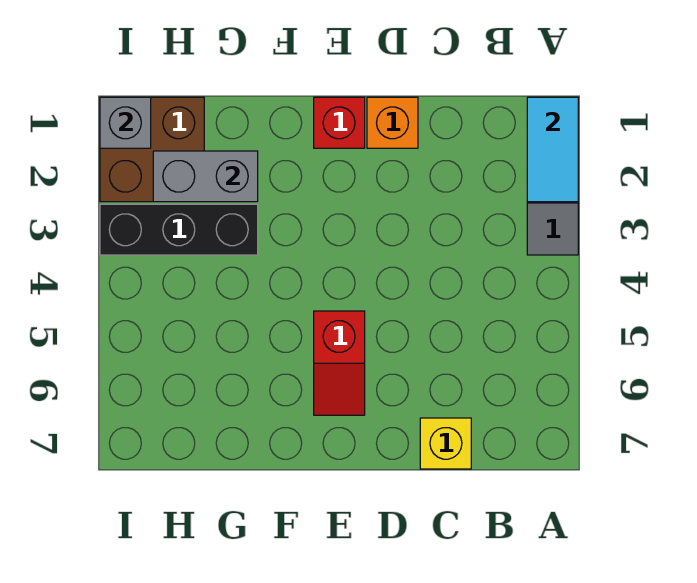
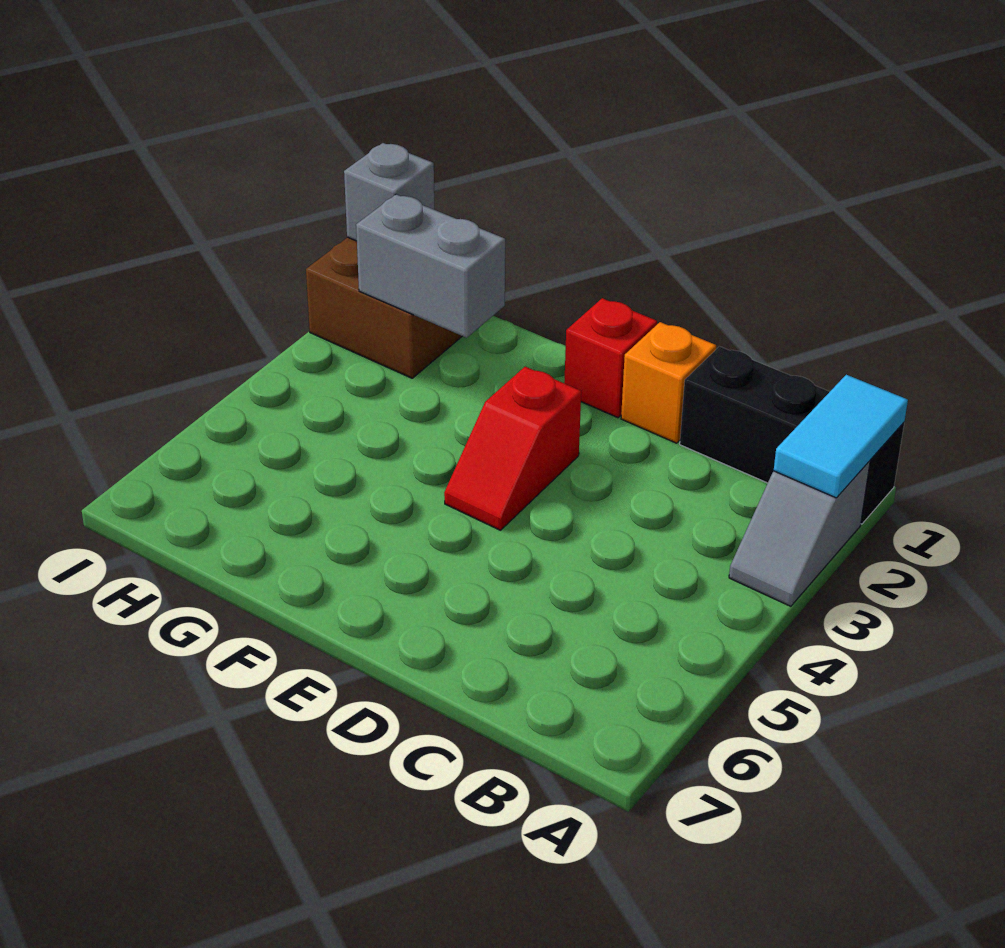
yellow 1x1 brick [420,418,471,469] -> none
red 1x2 slope [314,311,365,415] -> red 1x2 slope moved to [444,367,581,530]
black 1x3 brick [100,204,258,255] -> black 1x3 brick moved to [680,346,904,524]

